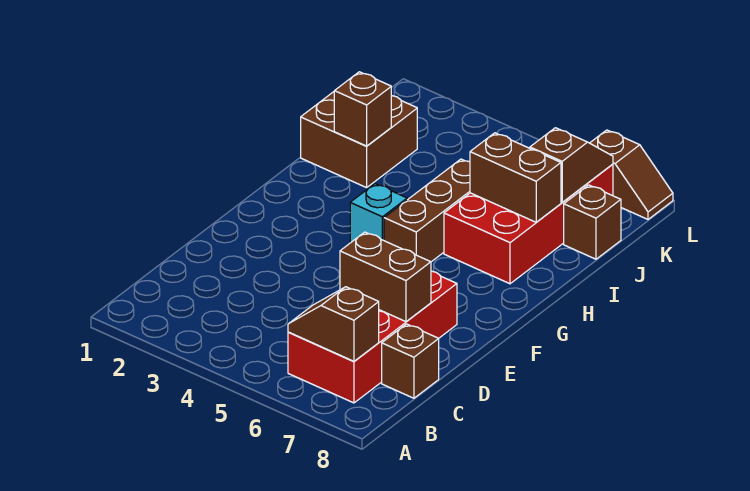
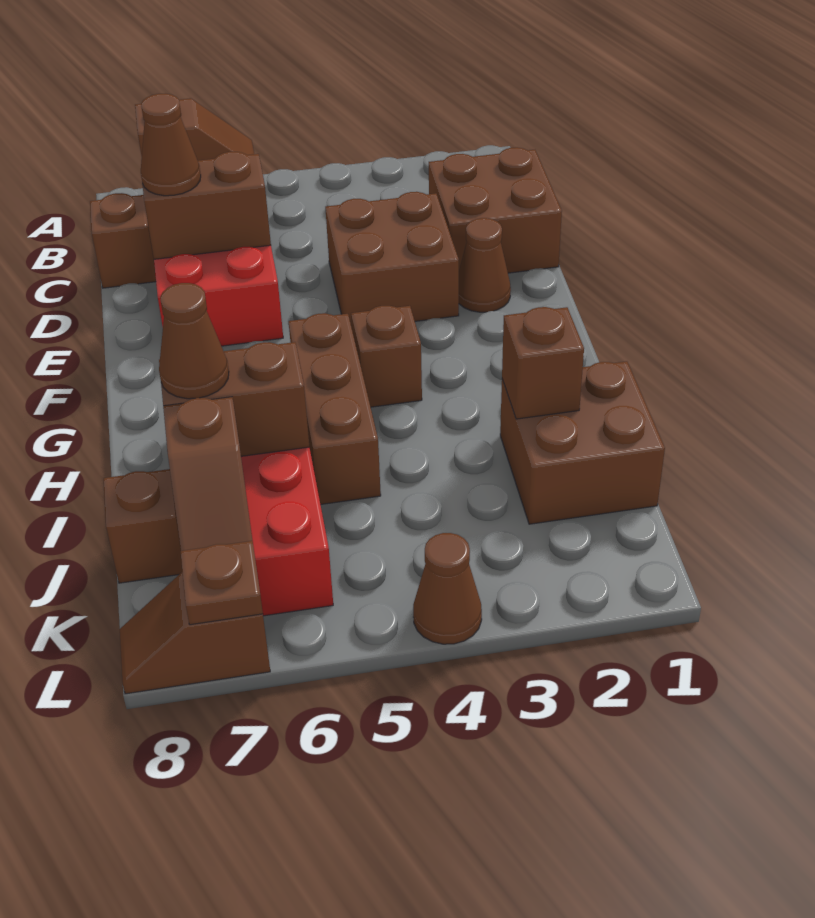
none -> brown 2x2 brick [429,147,562,273]
none -> brown 2x2 brick [325,192,459,328]
none -> brown 1x1 cone [141,93,201,196]
none -> brown 1x1 cone [459,218,511,312]
cyan 1x1 brick [350,184,407,243] -> brown 1x1 brick [351,306,422,407]
none -> brown 1x1 cone [159,283,229,399]
none -> brown 1x1 cone [413,533,482,644]
none -> brown 1x1 plate [181,541,263,625]

